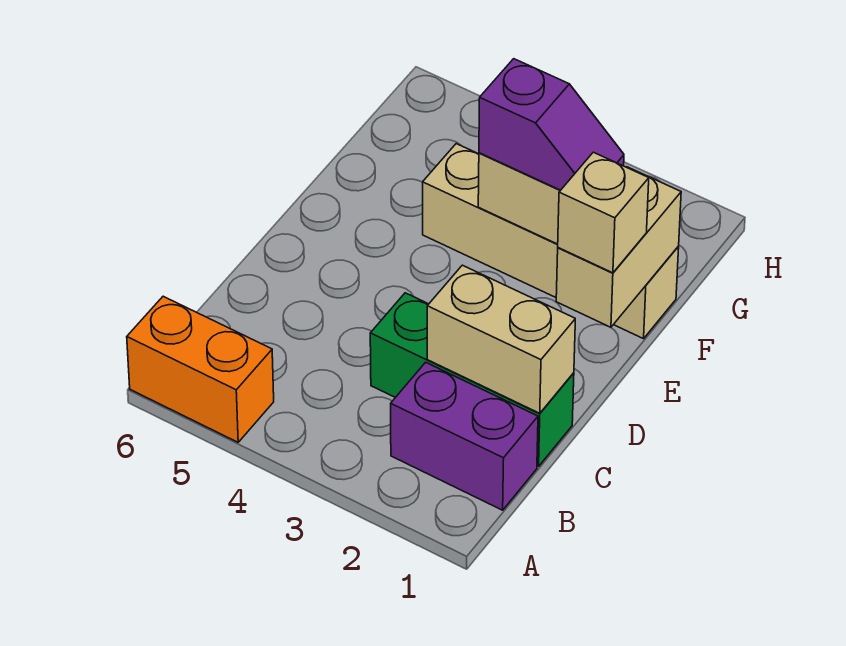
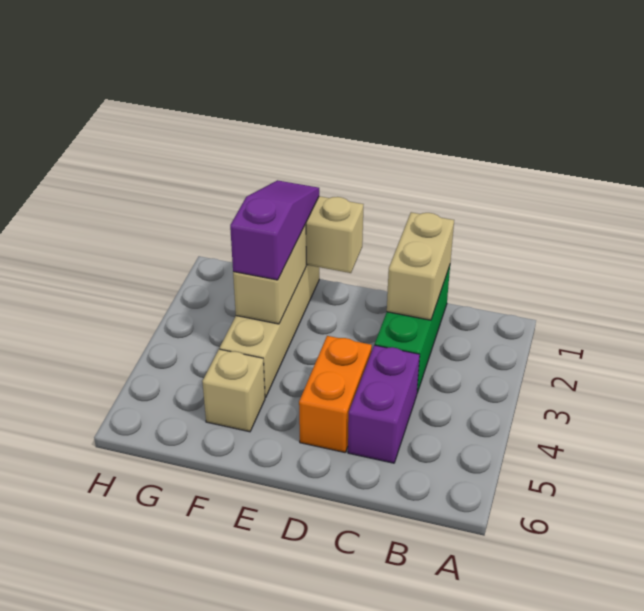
orange 1x2 brick [127,296,274,442] -> orange 1x2 brick moved to [299,336,372,452]
purple 1x2 brick [391,362,538,510] -> purple 1x2 brick moved to [348,345,420,463]
tan 1x1 brick [558,152,649,273] -> tan 1x1 brick moved to [202,349,265,432]
purple 1x2 slope [479,59,624,190] -> purple 1x3 slope [230,180,319,280]

